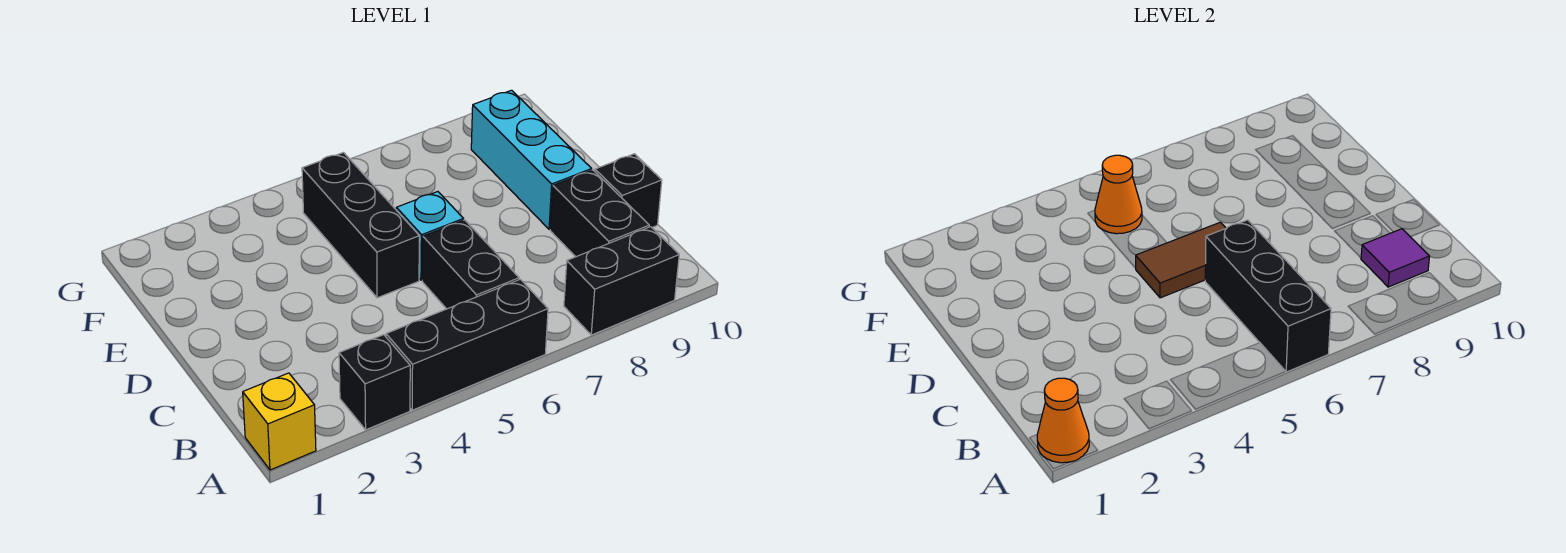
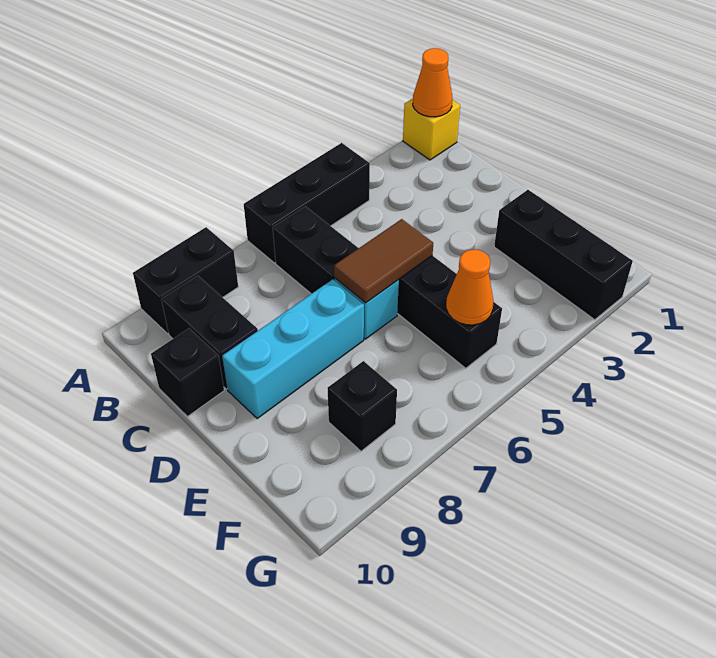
black 1x1 brick [339,335,410,430] -> black 1x1 brick moved to [328,361,397,451]
black 1x3 brick [1205,220,1331,372] -> black 1x3 brick moved to [494,190,633,320]
purple 1x1 tile [1361,229,1430,287] -> none
cyan 1x3 brick [471,90,592,229] -> cyan 1x3 brick turned to [222,279,364,419]

